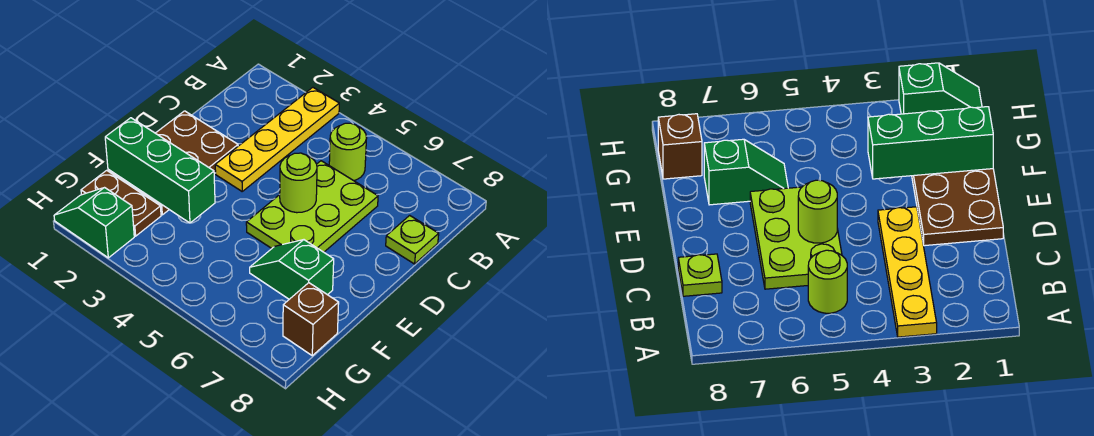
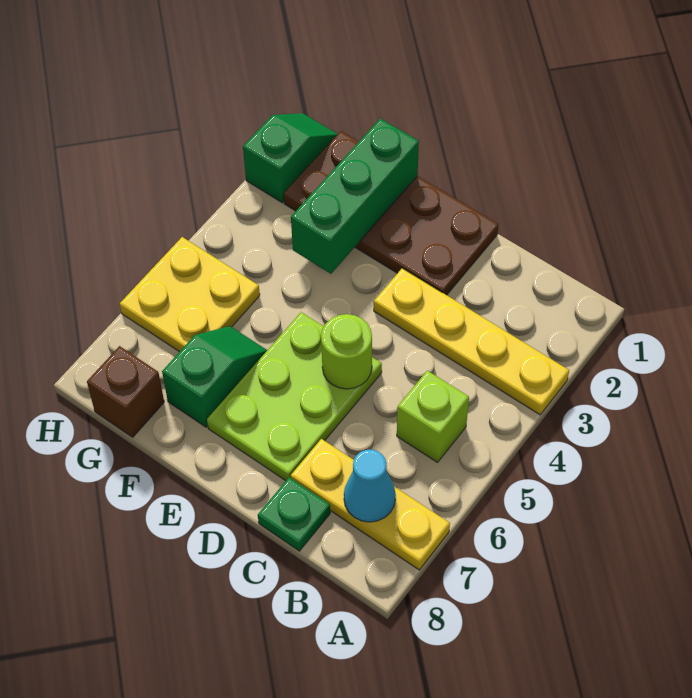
none -> yellow 1x3 plate [291,439,450,570]
lime 1x1 round brick [329,123,367,181] -> lime 1x1 brick [397,371,469,462]
none -> cyan 1x1 cone [344,450,396,522]
lime 2x3 plate [246,161,378,252] -> lime 2x3 plate turned to [207,312,382,481]
lime 1x1 plate [386,215,439,264] -> green 1x1 plate [258,477,330,551]
none -> yellow 2x2 plate [120,237,260,352]

